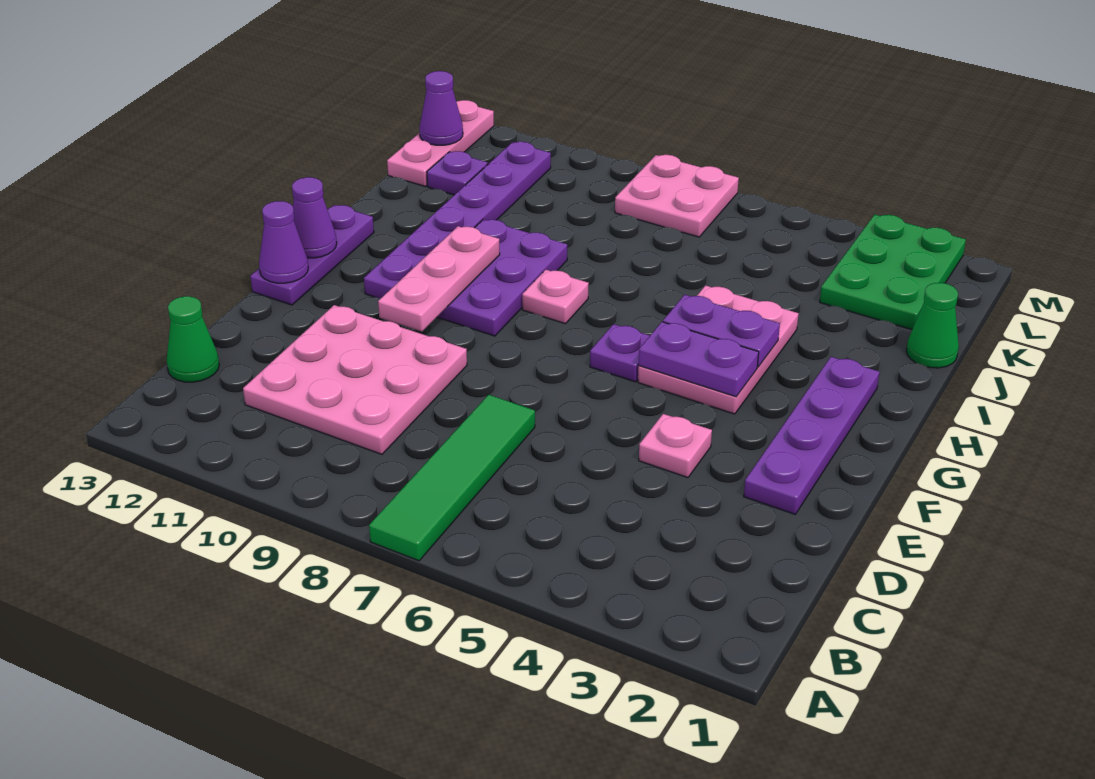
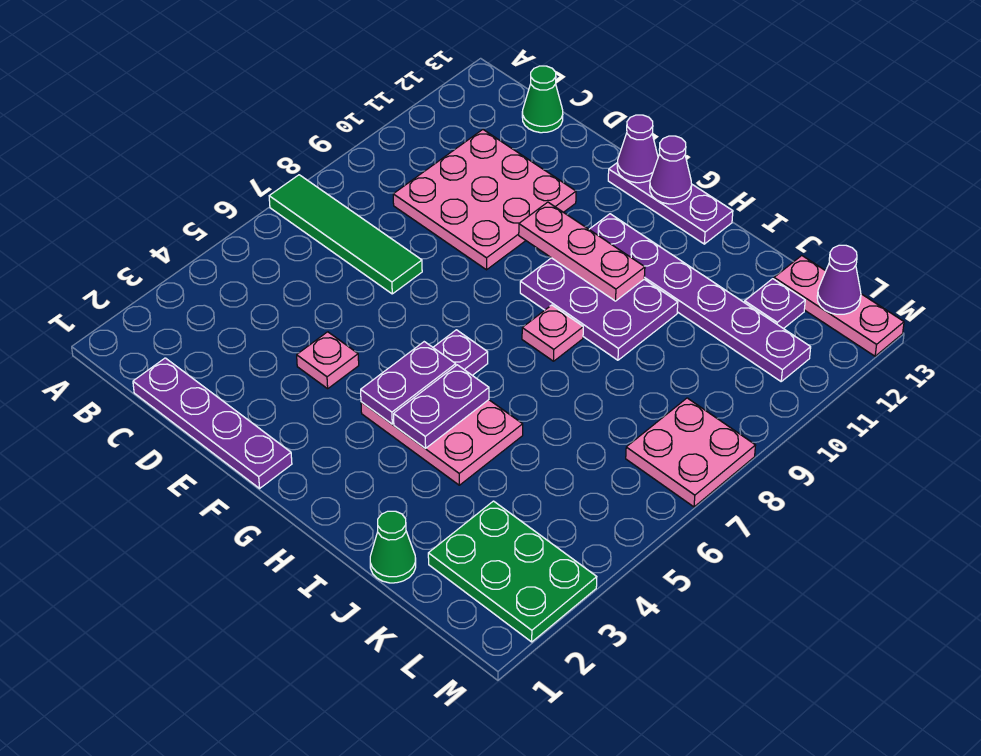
purple 1x4 plate [744,357,879,514] -> purple 1x4 plate moved to [133,358,292,488]

